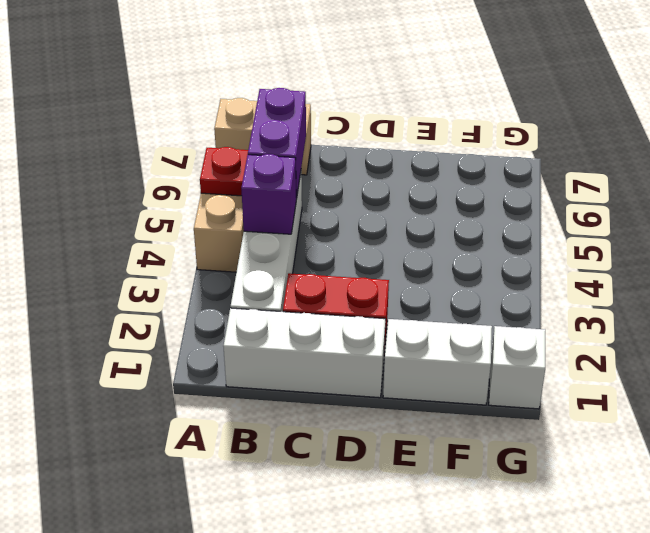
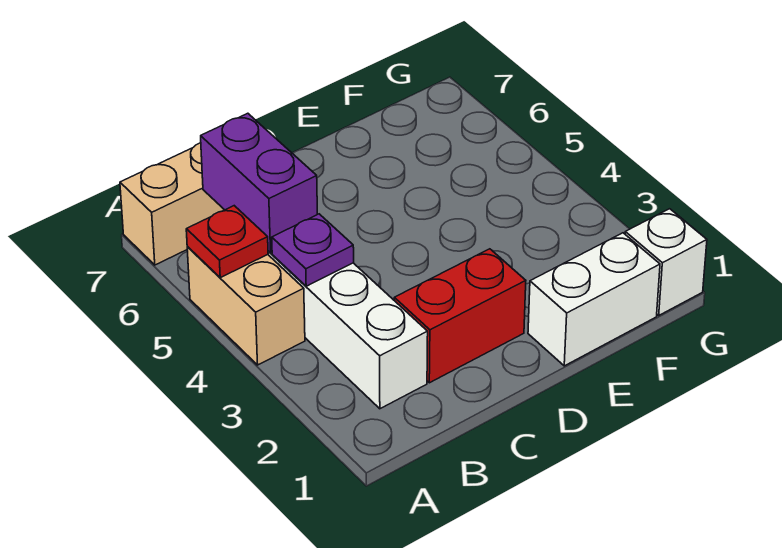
white 1x3 brick [223,308,386,398] -> none
purple 1x1 brick [241,154,296,234] -> purple 1x1 plate [272,214,354,286]

